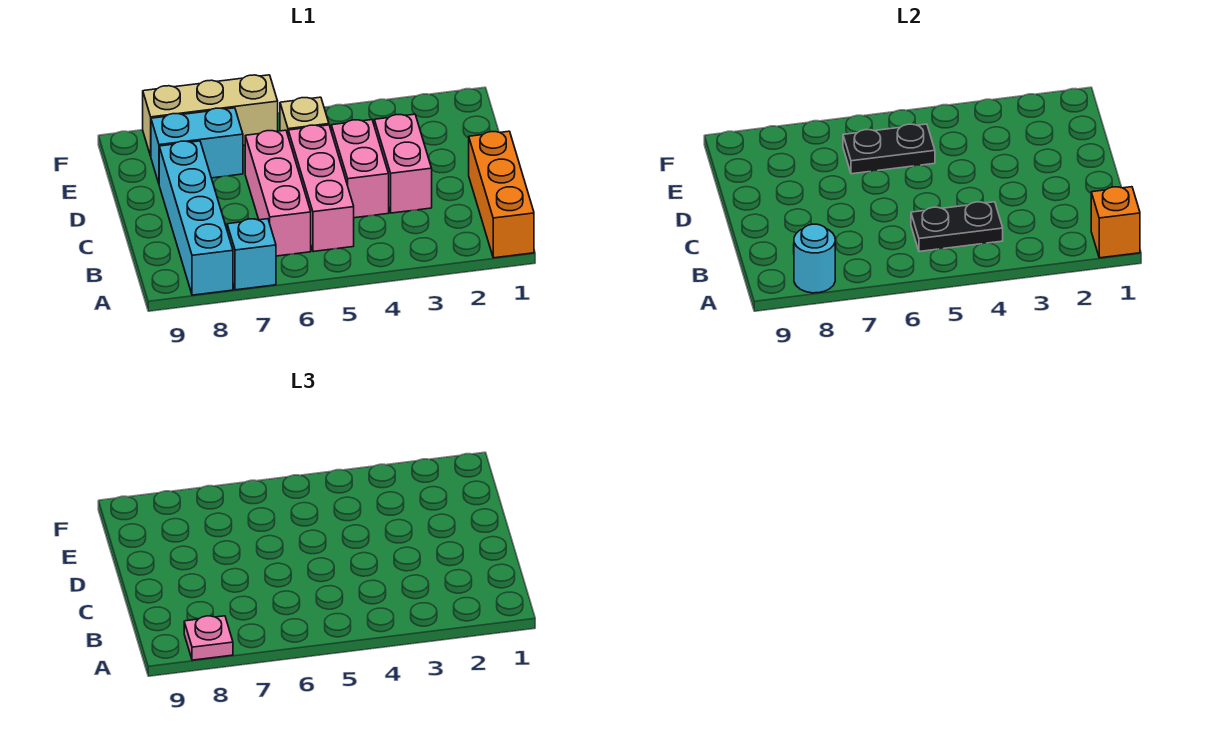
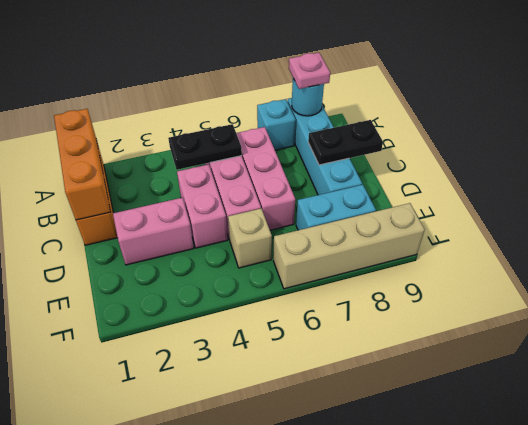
orange 1x1 brick [1091,187,1140,258] -> orange 1x3 brick [54,109,110,220]
pink 1x2 brick [374,114,432,213] -> pink 1x2 brick turned to [113,198,194,265]
black 1x2 plate [843,124,935,174] -> black 1x2 plate moved to [308,120,383,165]
tan 1x3 brick [143,75,278,156] -> tan 1x4 brick [273,203,425,289]

